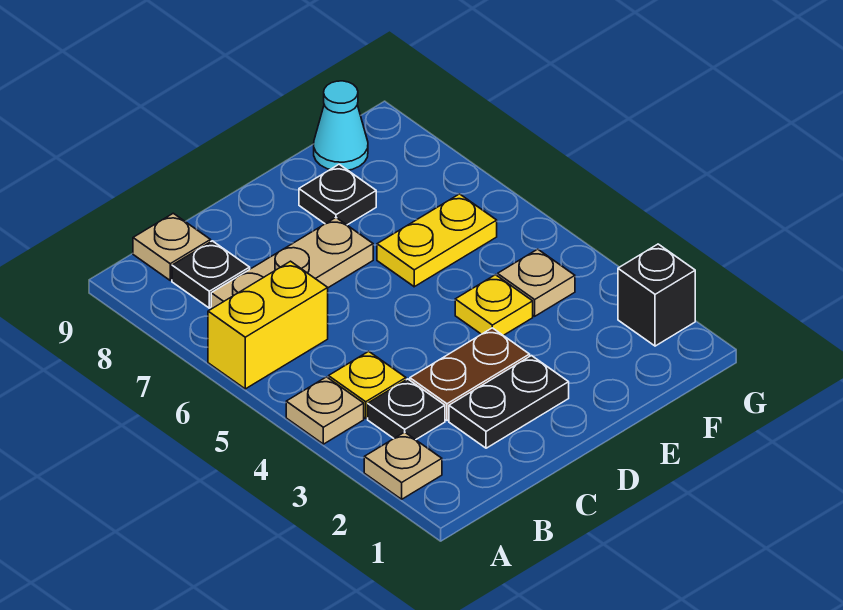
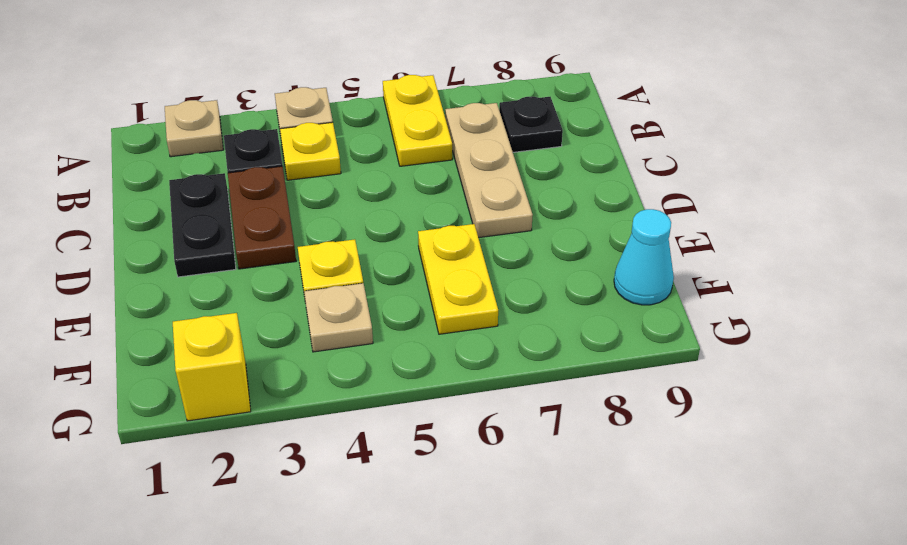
yellow 1x2 brick [208,261,328,389] -> yellow 1x2 plate [383,75,452,166]
tan 1x1 plate [133,213,211,280] -> none
black 1x1 plate [299,164,376,225] -> none
black 1x1 brick [618,244,695,346] -> yellow 1x1 brick [173,313,251,421]

